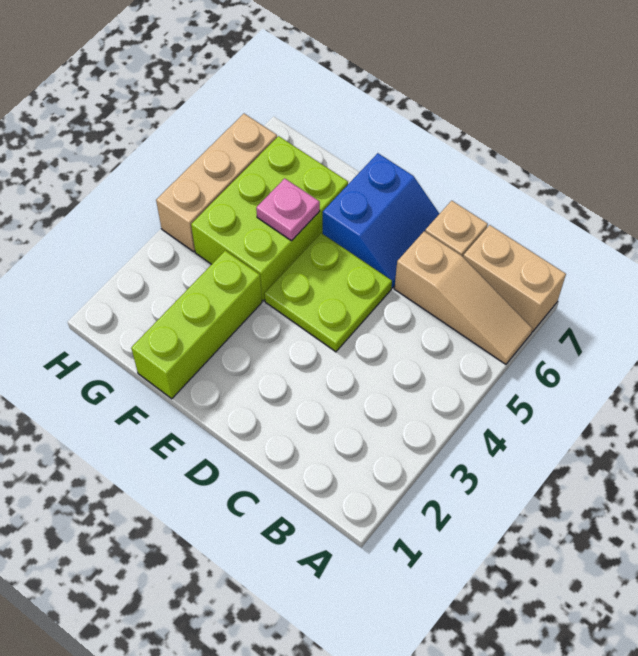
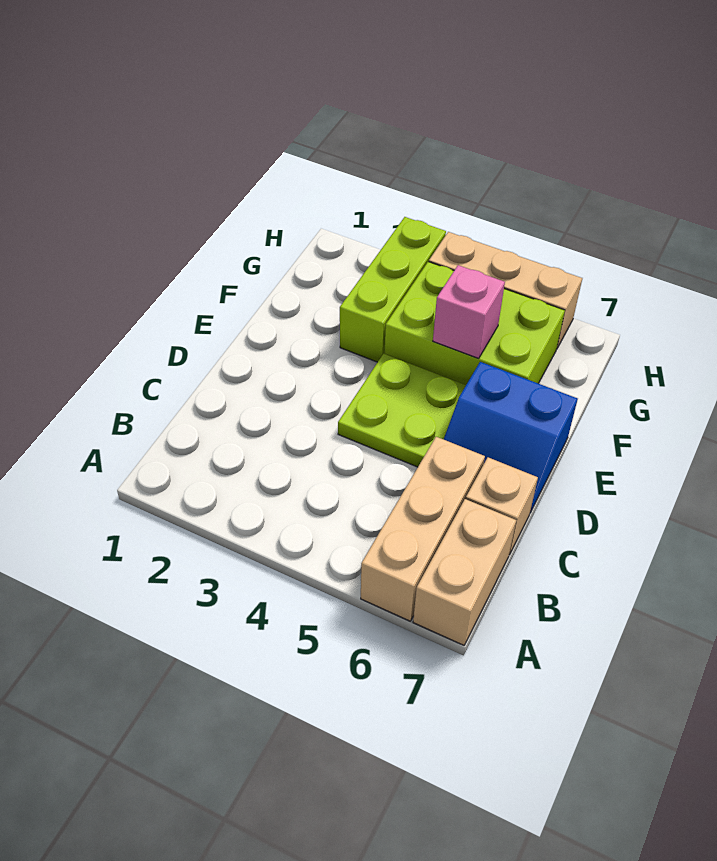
tan 1x3 slope [395,231,533,364] -> tan 1x3 brick [361,437,485,621]
lime 1x3 brick [131,251,262,399] -> lime 1x3 brick turned to [340,217,446,362]
pink 1x1 plate [256,178,320,241] -> pink 1x1 brick [433,265,505,358]

